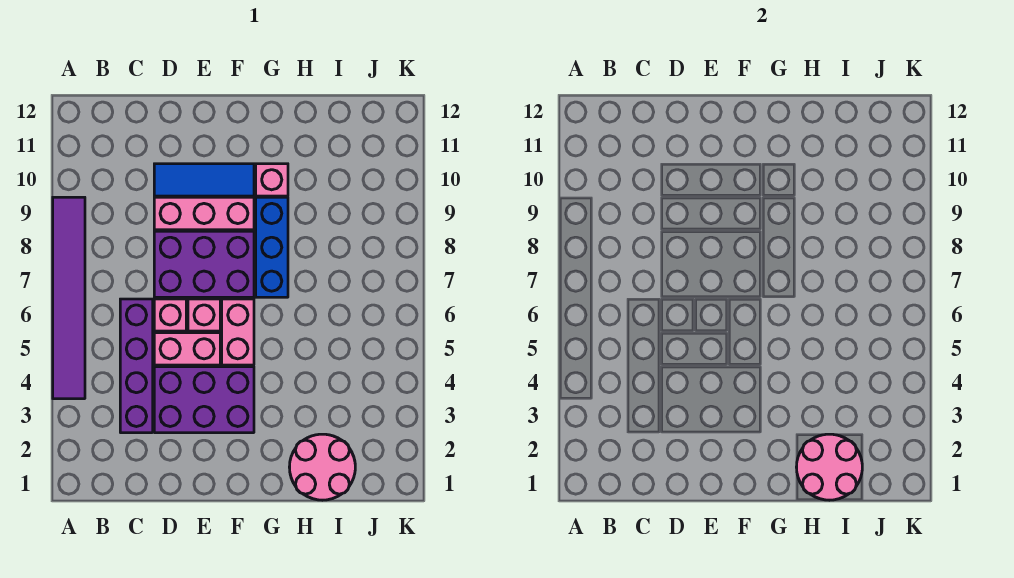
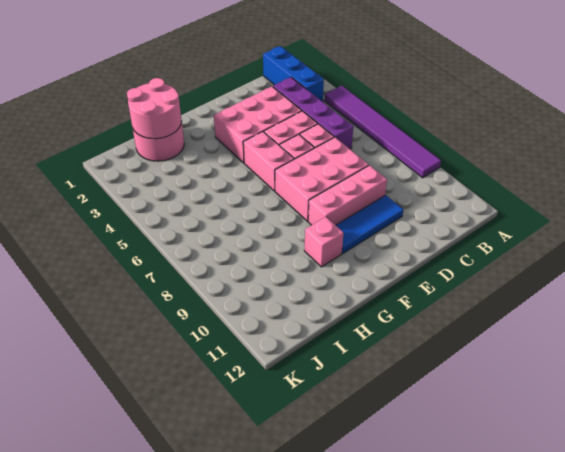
purple 2x3 brick [154,367,254,433] -> pink 2x3 brick [214,87,302,163]
purple 2x3 brick [154,231,254,297] -> pink 2x3 brick [275,137,369,221]
blue 1x3 brick [256,197,288,297] -> blue 1x3 brick moved to [263,46,324,101]

